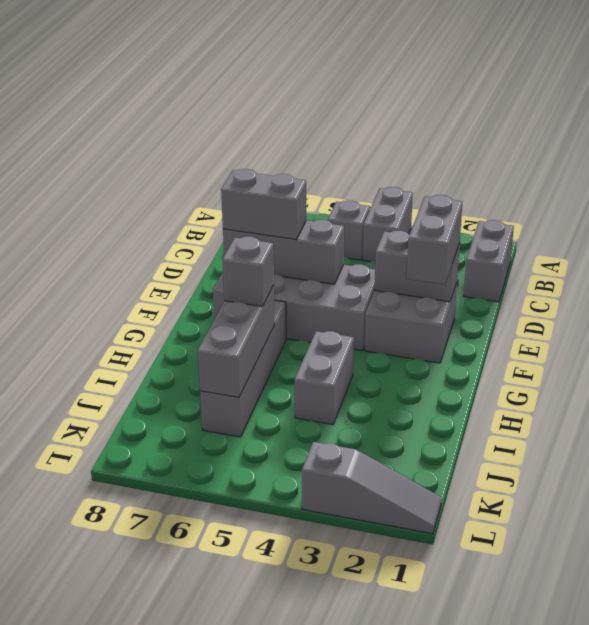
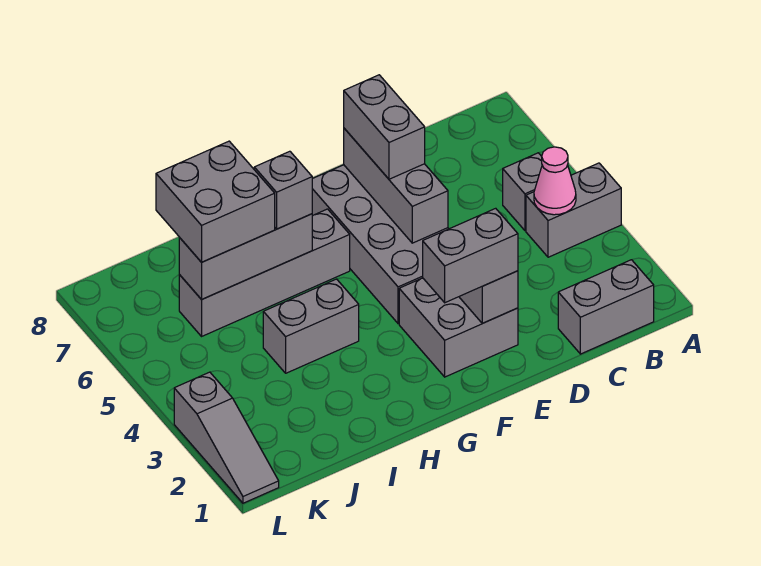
none -> pink 1x1 cone [534,147,576,215]
none -> grey 2x2 brick [156,141,275,262]

